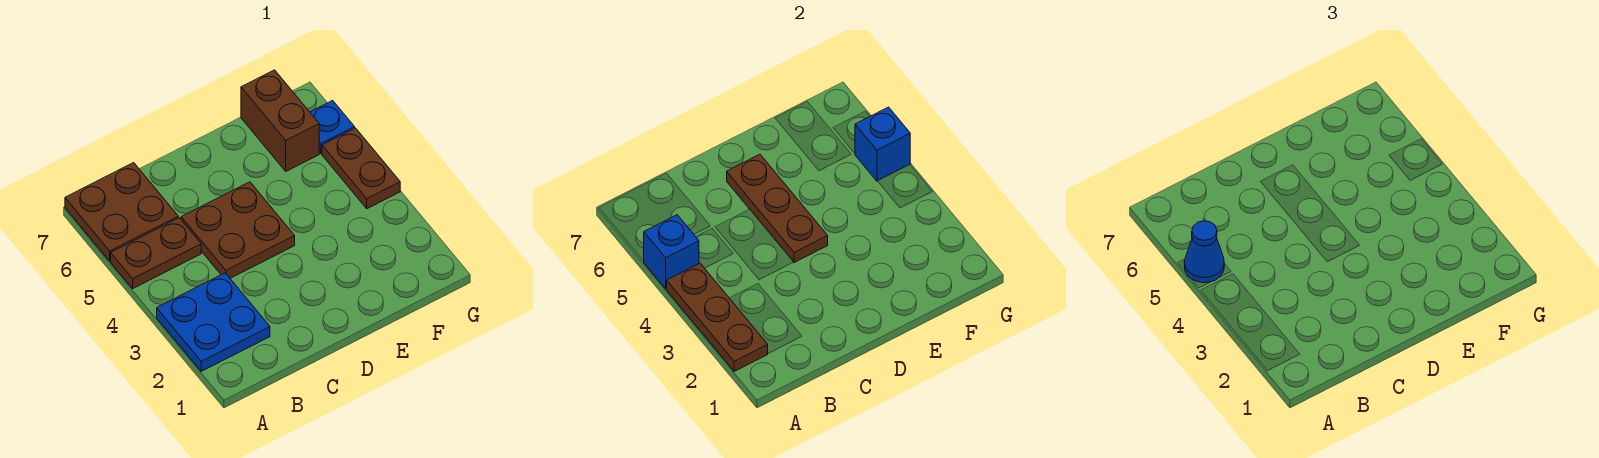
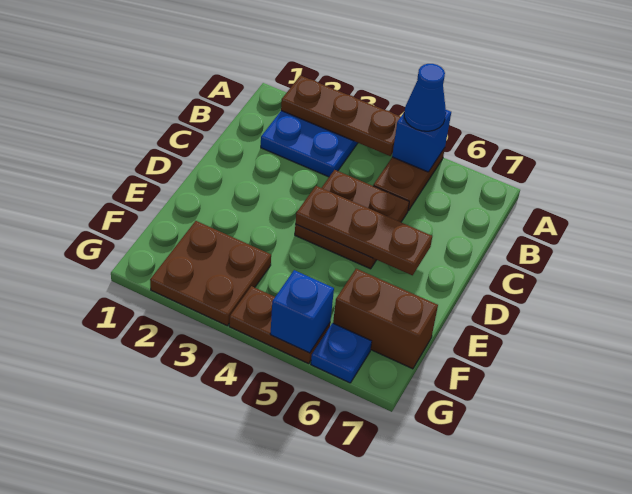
brown 2x2 plate [65,163,178,261] -> brown 2x2 plate moved to [150,221,271,326]

